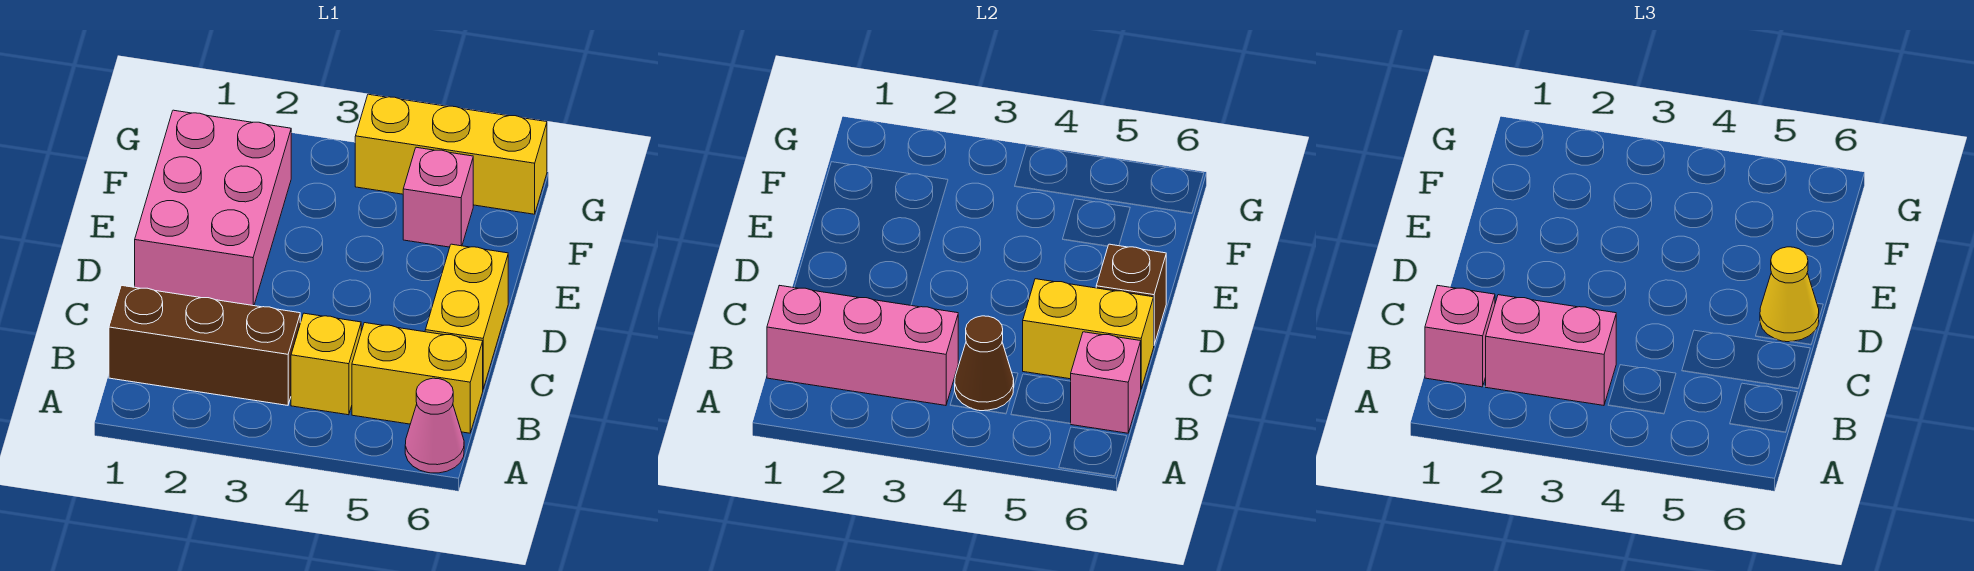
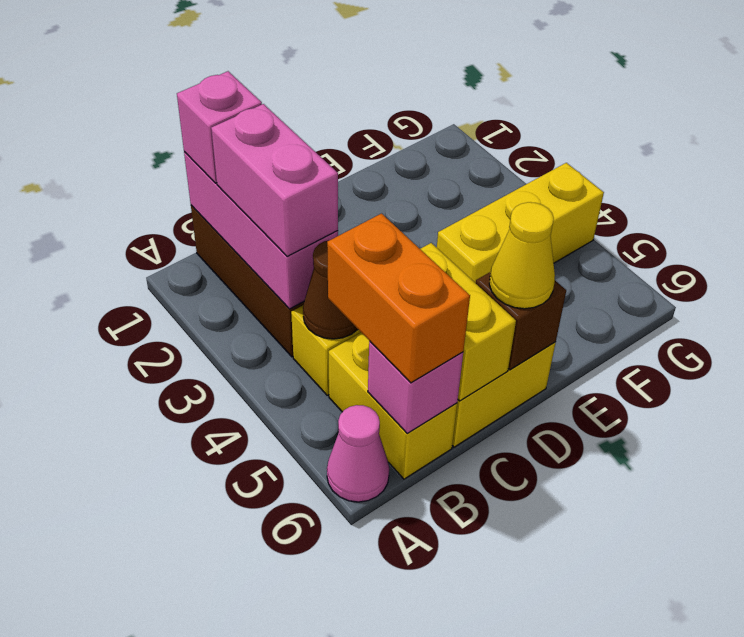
none -> orange 1x2 brick [327,214,470,383]
pink 2x3 brick [135,110,291,306] -> none
pink 1x1 brick [403,147,473,247] -> none
yellow 1x3 brick [355,94,547,214] -> yellow 1x3 brick turned to [437,163,604,283]

